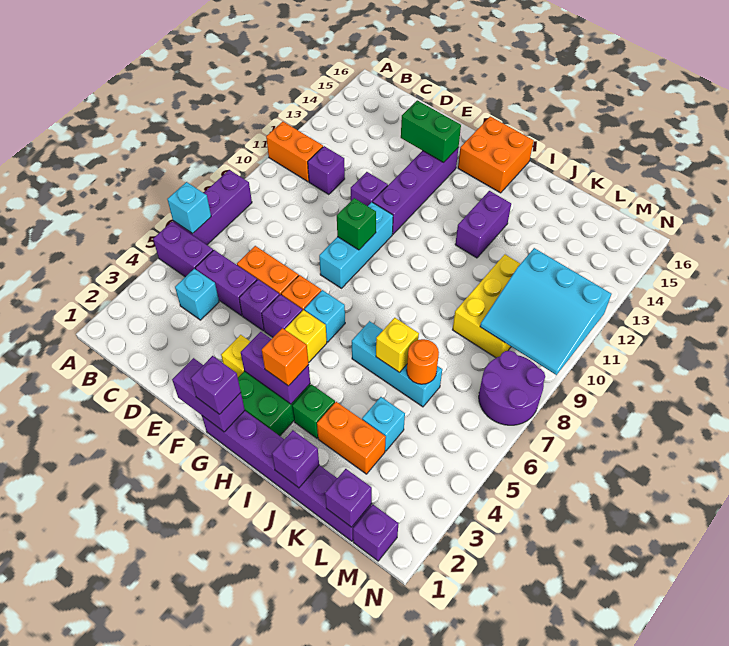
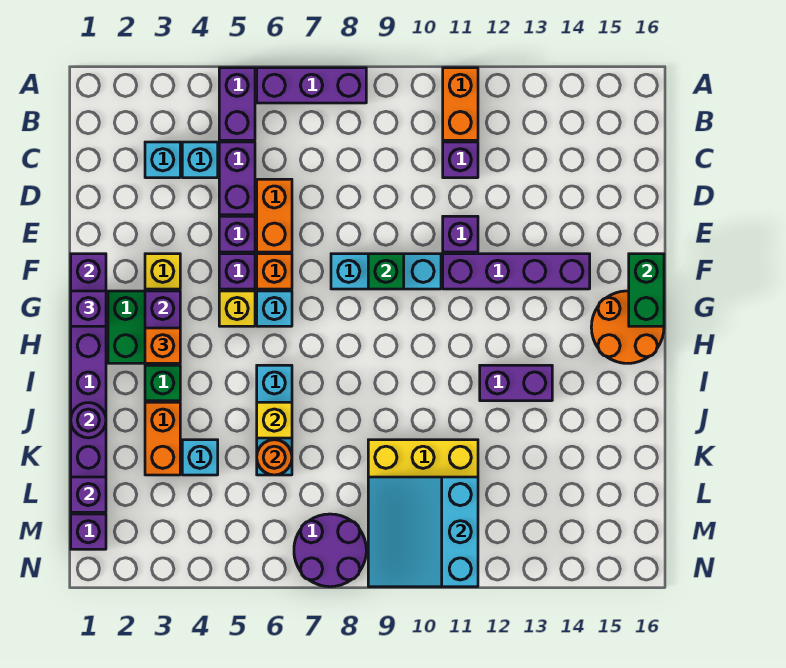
cyan 1x1 brick [167,182,211,234] -> cyan 1x1 brick moved to [145,142,180,178]
green 1x2 brick [401,100,461,162] -> green 1x2 brick moved to [629,254,664,326]
orange 2x2 brick [458,117,534,193] -> orange 2x2 round brick [591,291,664,363]
purple 1x1 brick [272,430,319,488] -> purple 1x1 round brick [71,403,106,438]

